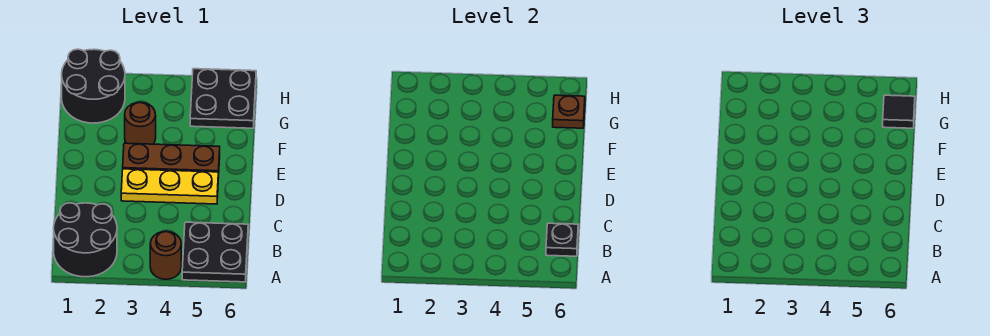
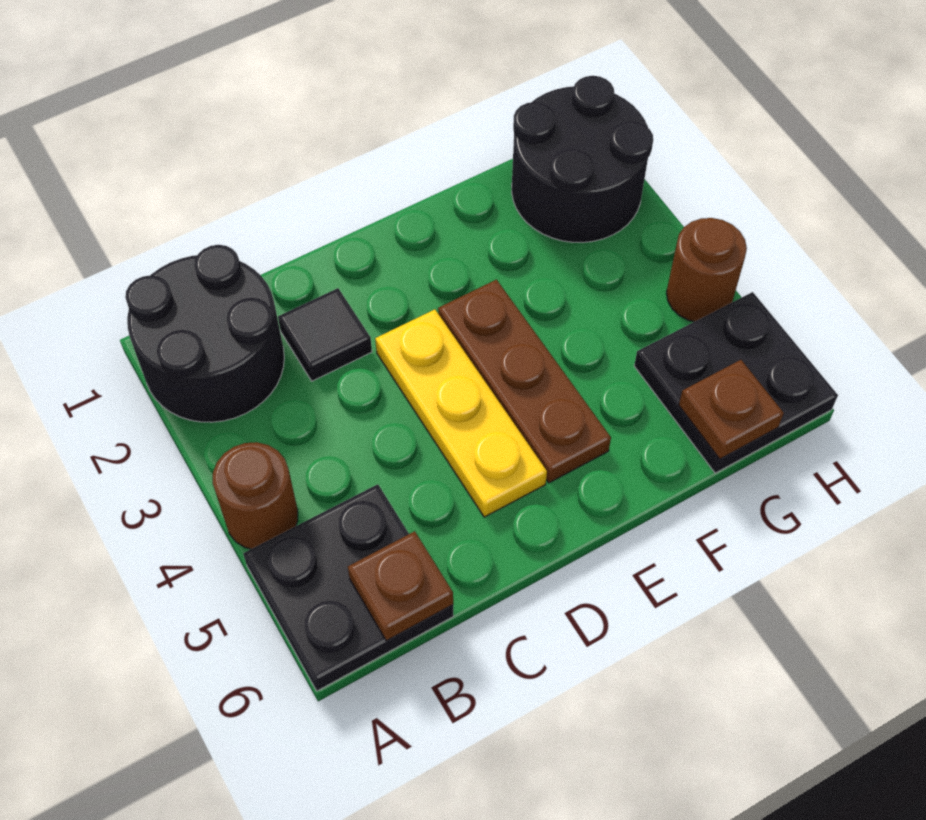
black 1x1 plate [546,223,578,256] -> brown 1x1 plate [348,531,453,641]
brown 1x1 round brick [125,102,156,144] -> brown 1x1 round brick moved to [666,218,747,322]
black 1x1 tile [883,95,915,128] -> black 1x1 tile moved to [278,288,372,381]

